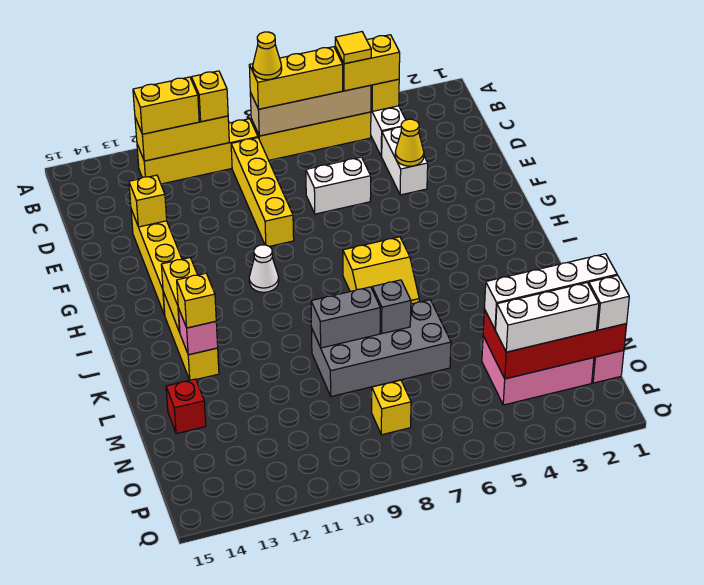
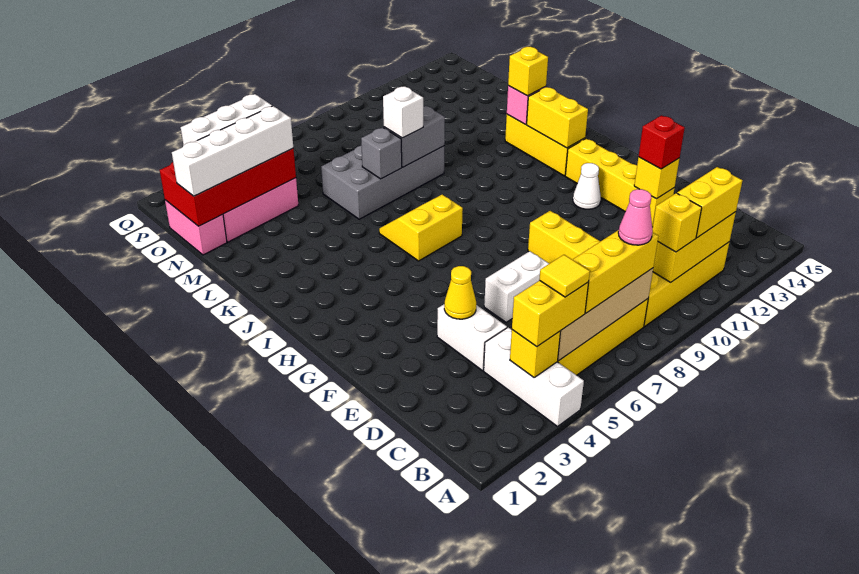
yellow 1x1 cone [253,32,282,80] -> pink 1x1 cone [618,189,653,245]
white 1x1 cone [249,245,279,292] -> white 1x1 cone moved to [573,163,601,209]
red 1x1 brick [166,379,206,434] -> red 1x1 brick moved to [639,115,685,169]
white 1x1 brick [589,275,629,330] -> white 1x1 brick moved to [383,87,423,138]
yellow 1x1 brick [371,380,411,435] -> none

